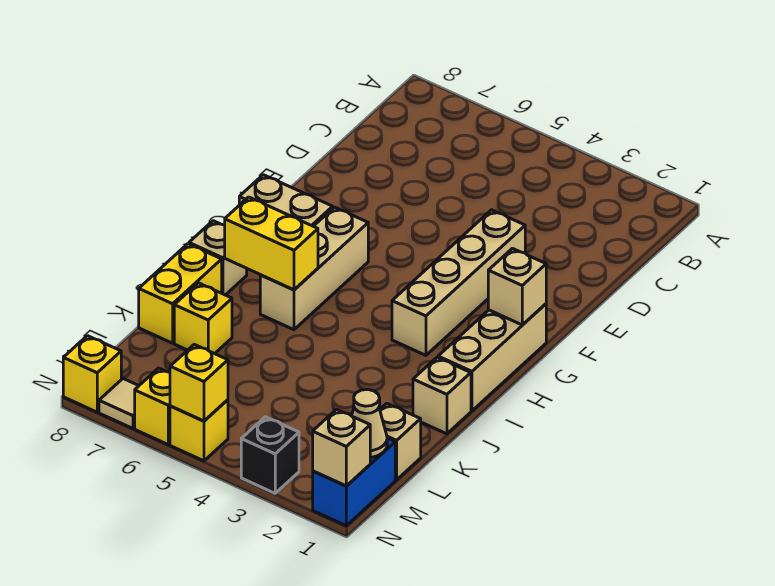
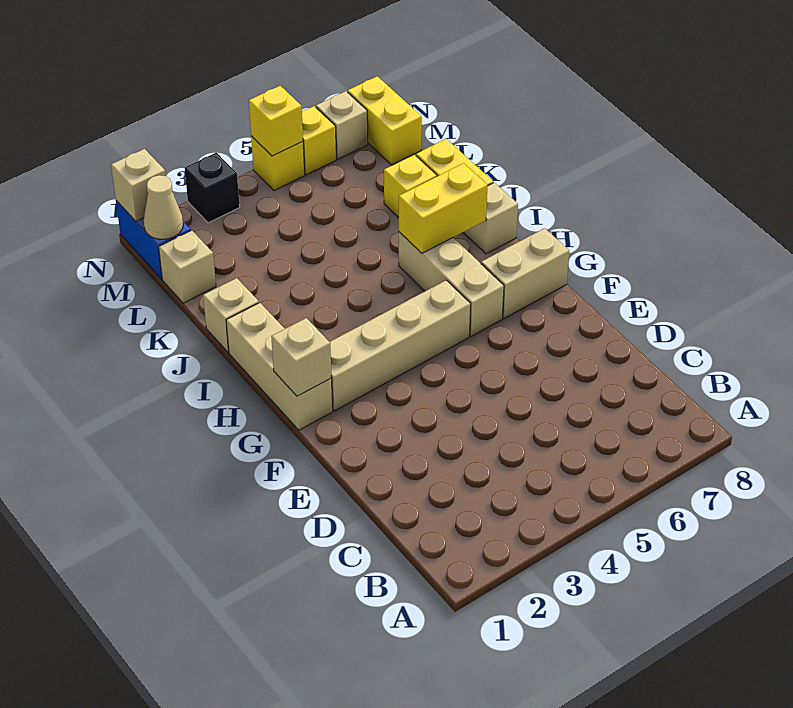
tan 1x4 brick [392,210,525,355] -> tan 1x4 brick turned to [330,280,471,411]
tan 1x1 tile [99,379,139,428] -> tan 1x1 brick [316,91,368,159]
yellow 1x1 brick [63,336,121,412] -> yellow 1x2 brick [348,76,422,165]

